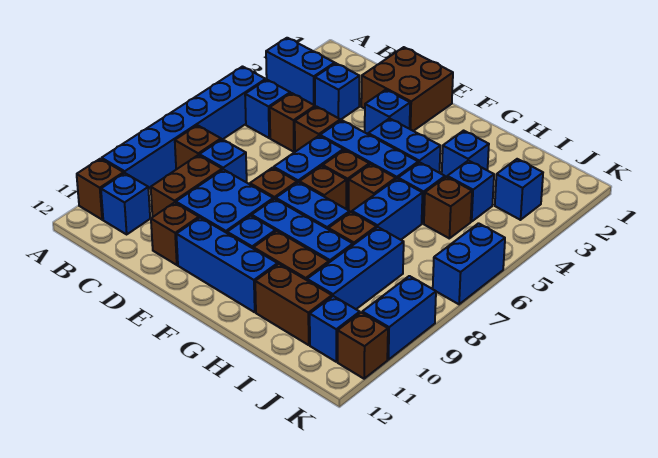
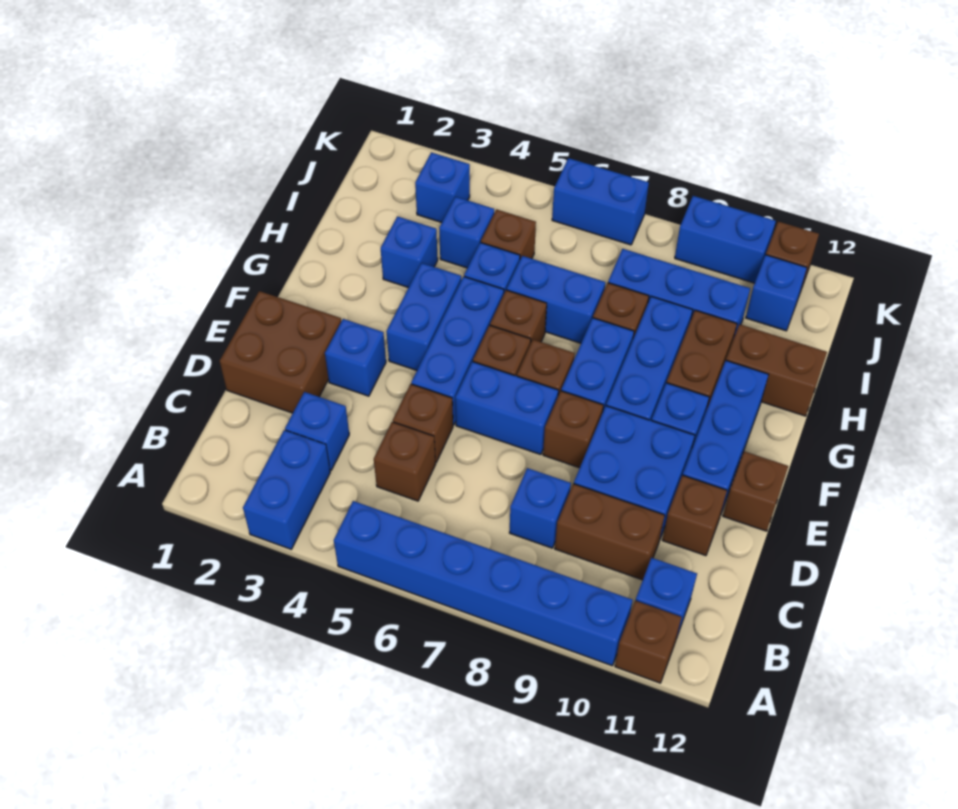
blue 1x1 brick [245,80,290,138] -> none
brown 1x1 brick [175,125,221,169] -> brown 1x1 brick moved to [723,451,788,531]
brown 1x2 brick [255,264,332,345] -> brown 1x2 brick turned to [726,324,827,416]

